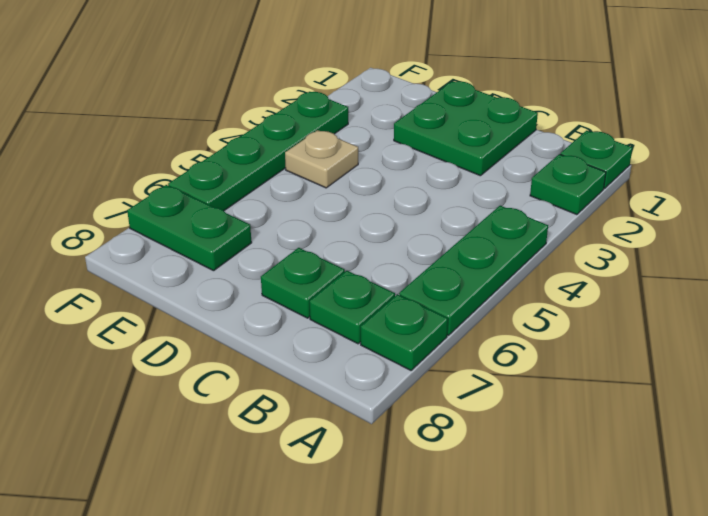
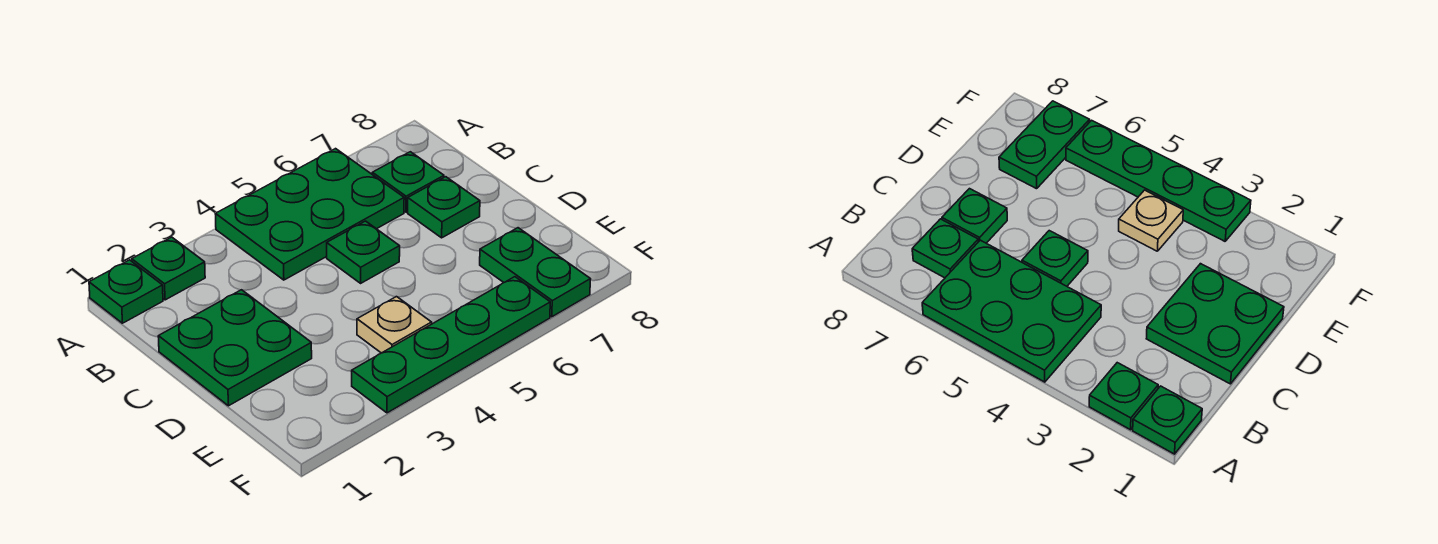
green 1x3 plate [399,206,548,335] -> green 2x3 plate [216,149,404,280]
green 1x1 plate [361,295,448,370] -> green 1x1 plate moved to [327,221,400,283]

